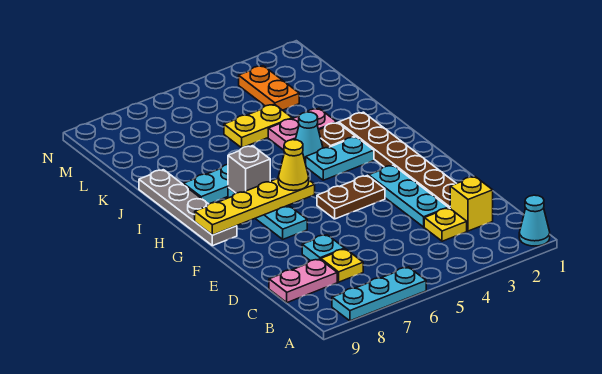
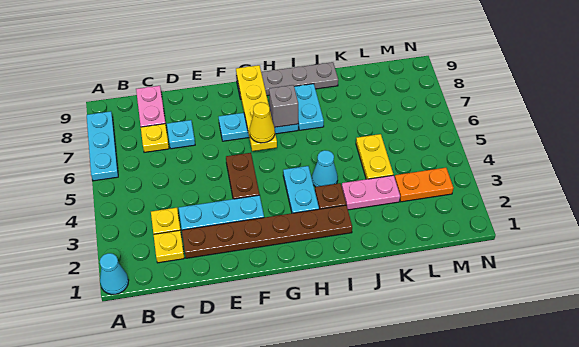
yellow 1x1 brick [450,177,493,231] -> yellow 1x1 plate [154,230,184,263]
pink 1x2 plate [268,108,337,150] -> pink 1x2 plate turned to [342,175,400,210]

